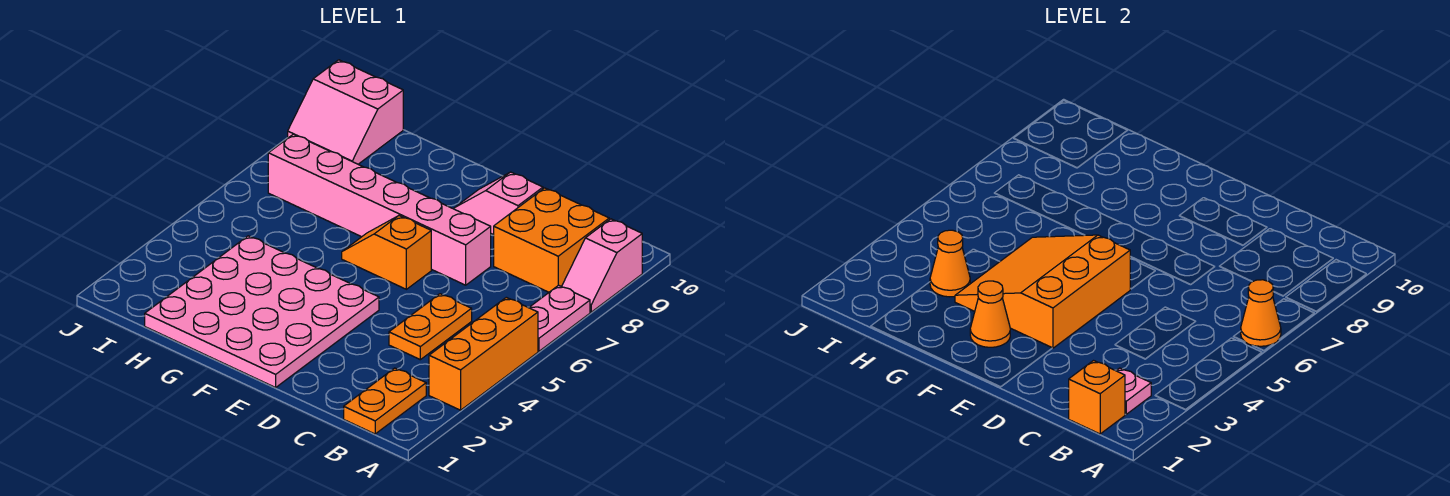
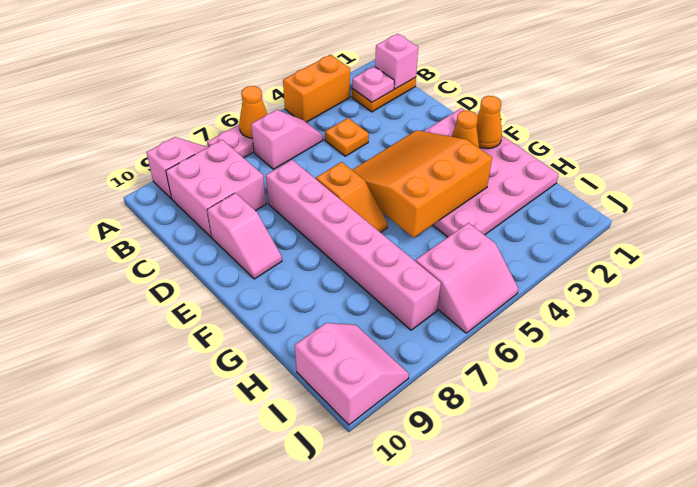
orange 1x3 brick [429,297,538,410] -> orange 1x2 brick [283,55,350,122]
orange 1x1 brick [1069,361,1125,434] -> pink 1x1 brick [375,34,418,89]
none -> pink 1x2 slope [251,110,323,169]
orange 2x2 brick [494,188,609,292] -> pink 2x2 brick [166,140,266,237]
orange 1x2 plate [389,294,472,360] -> orange 1x1 plate [325,118,369,156]
orange 3x3 slope [955,235,1131,348] -> orange 3x3 slope turned to [353,130,492,237]
orange 1x1 cone [930,230,970,297] -> orange 1x1 cone moved to [477,96,502,149]
none -> pink 2x2 slope [416,223,518,333]

